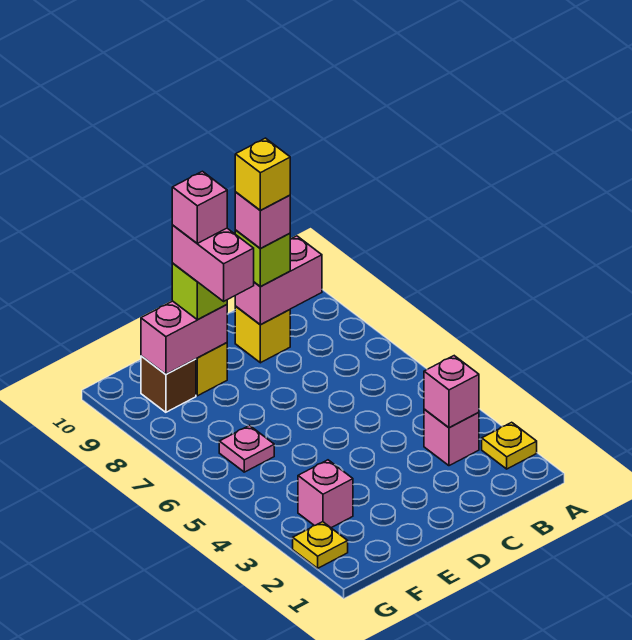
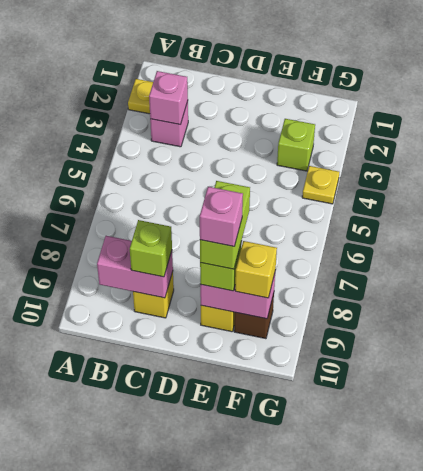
pink 1x1 brick [235,192,290,248] -> none
yellow 1x1 brick [235,138,290,210] -> yellow 1x1 brick moved to [235,241,277,298]
pink 1x2 brick [172,225,254,301] -> lime 1x2 brick [200,181,250,269]
pink 1x1 brick [298,460,353,528] -> lime 1x1 brick [277,119,315,171]
pink 1x1 plate [219,425,274,472] -> none
yellow 1x1 plate [293,522,348,568] -> yellow 1x1 plate moved to [302,166,339,204]

